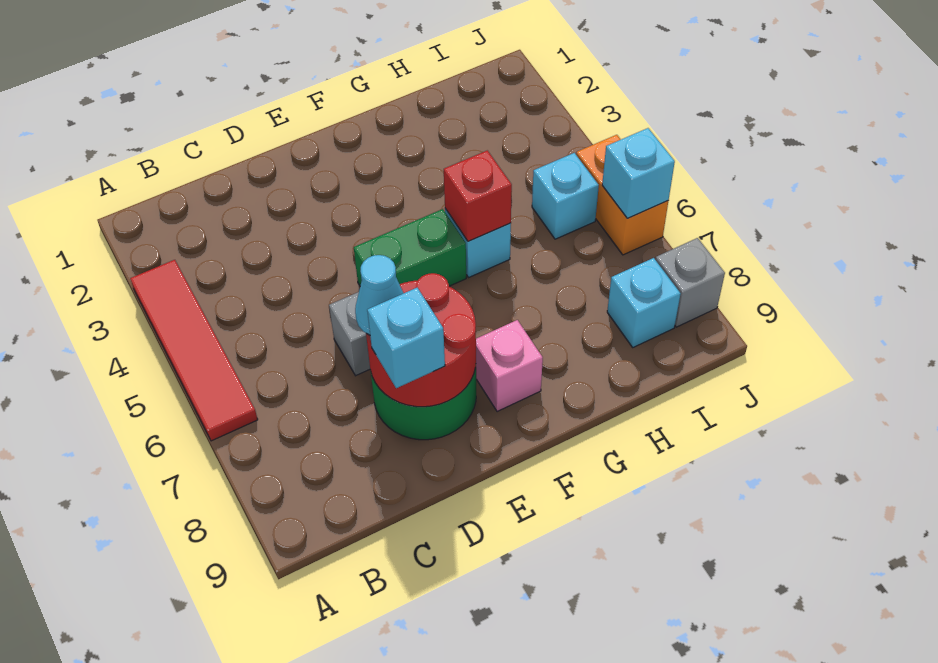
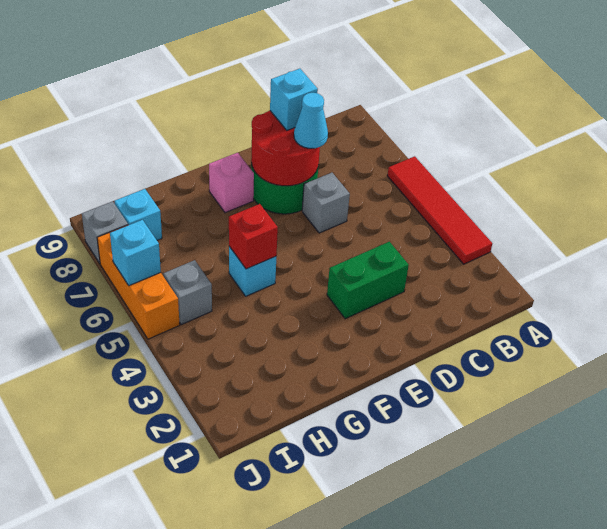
green 1x2 brick [354,209,466,286] -> green 1x2 brick moved to [327,242,409,319]
cyan 1x1 brick [532,153,599,239] -> grey 1x1 brick [163,260,212,325]
orange 1x2 brick [576,135,668,255] -> orange 1x3 brick [97,225,180,339]

